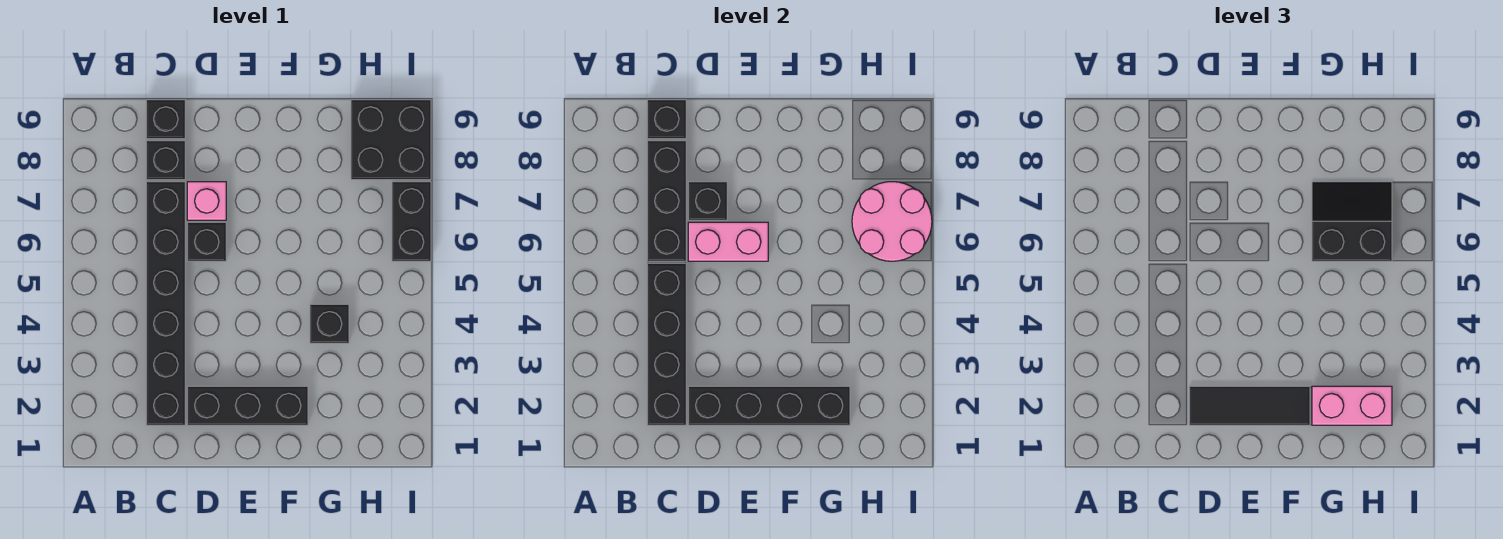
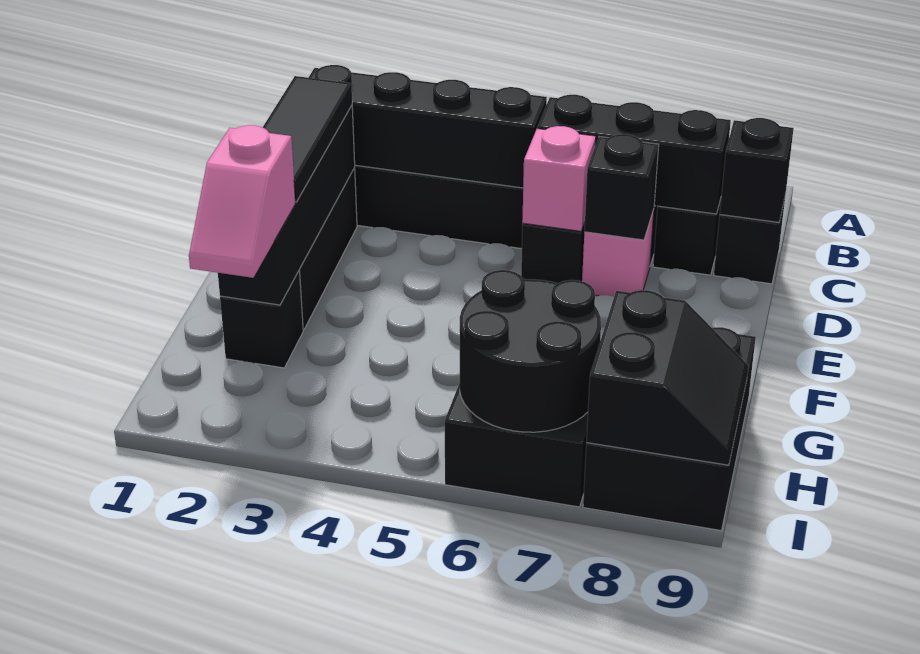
pink 1x2 brick [688,222,768,261] -> pink 1x1 brick [522,126,596,231]
pink 1x2 brick [1312,386,1392,425] -> pink 1x2 slope [189,125,295,278]
black 1x1 brick [310,304,349,343] -> black 1x1 brick moved to [220,270,303,368]
black 2x2 slope [1312,182,1392,261] -> black 2x2 slope moved to [586,290,748,465]
pink 2x2 round brick [852,182,932,261] -> black 2x2 round brick [460,270,601,432]
black 2x2 brick [351,100,431,180] -> black 2x3 brick [583,327,756,530]

